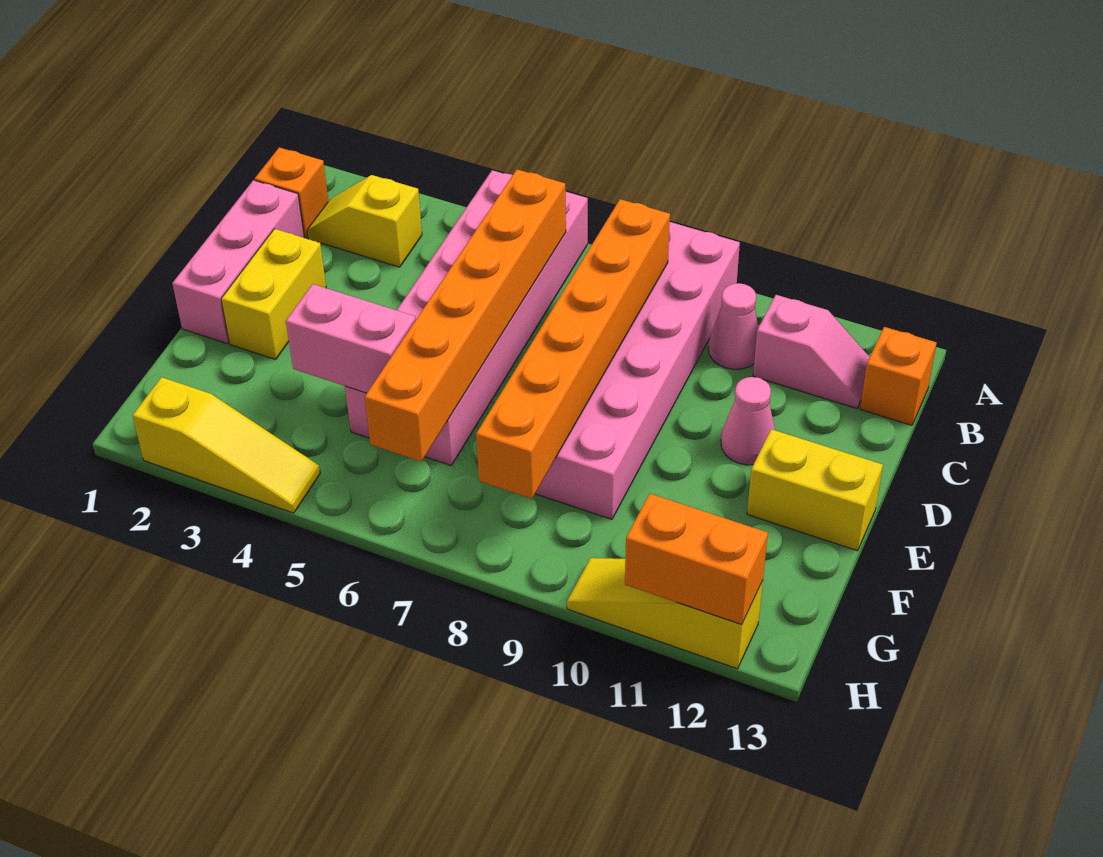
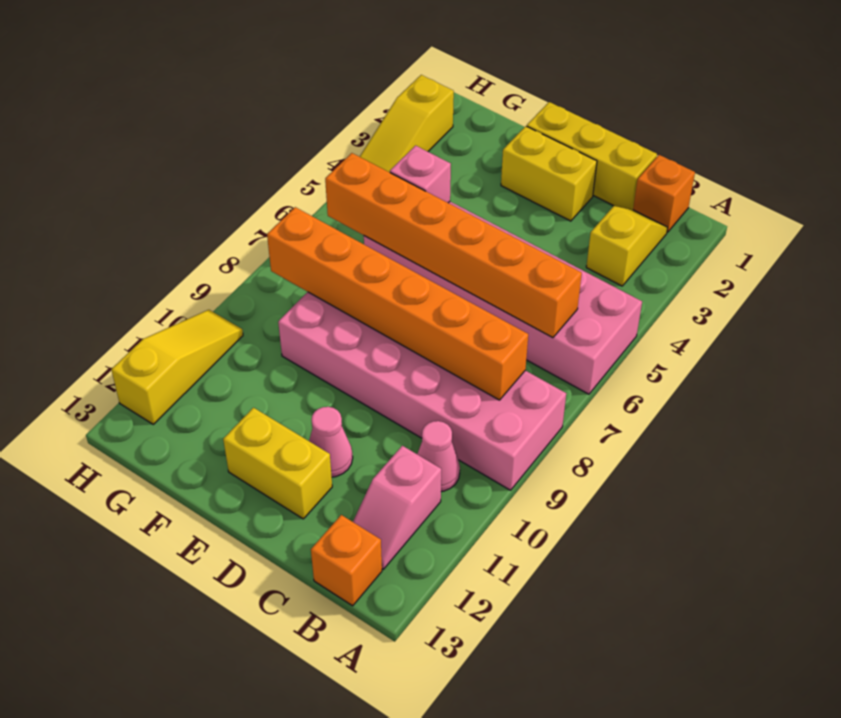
pink 1x3 brick [172,180,304,344] -> yellow 1x3 brick [527,102,657,210]
yellow 1x2 brick [747,429,883,551] -> yellow 1x2 brick turned to [223,408,332,519]
pink 1x2 brick [286,284,416,393] -> pink 1x1 brick [390,146,451,203]
orange 1x2 brick [625,494,768,625] -> none

